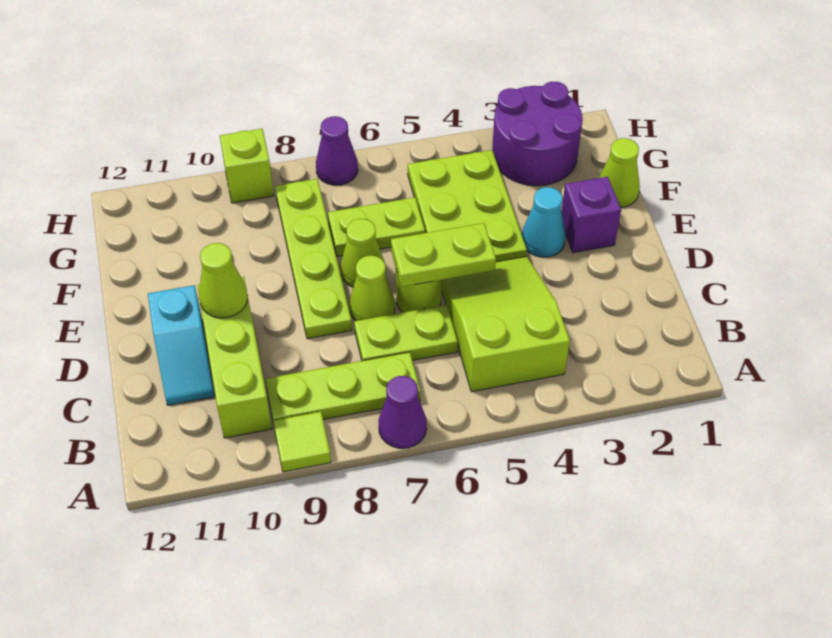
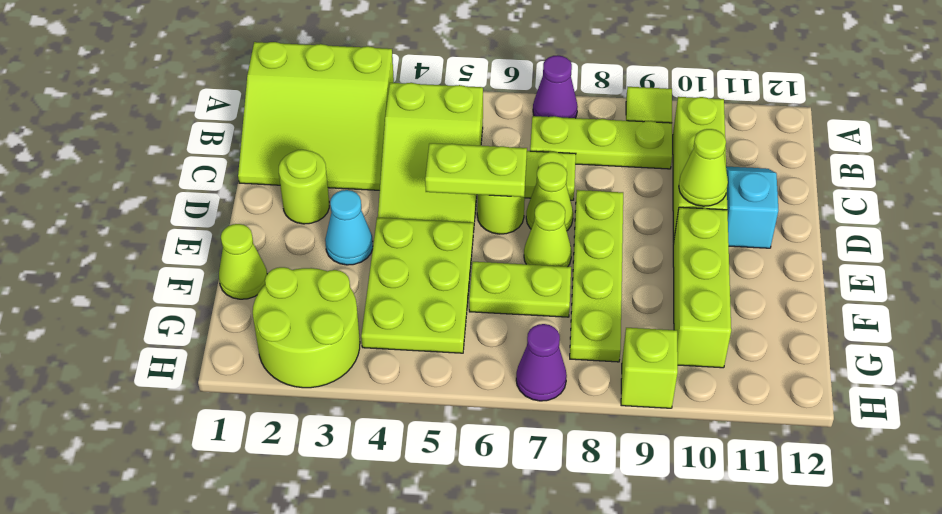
none -> lime 3x3 slope [238,42,394,190]
none -> lime 1x1 round brick [279,150,329,224]
purple 1x1 brick [562,177,621,253] -> none
none -> lime 1x3 brick [673,207,731,368]
purple 2x2 round brick [492,82,583,186] -> lime 2x2 round brick [253,267,360,388]

